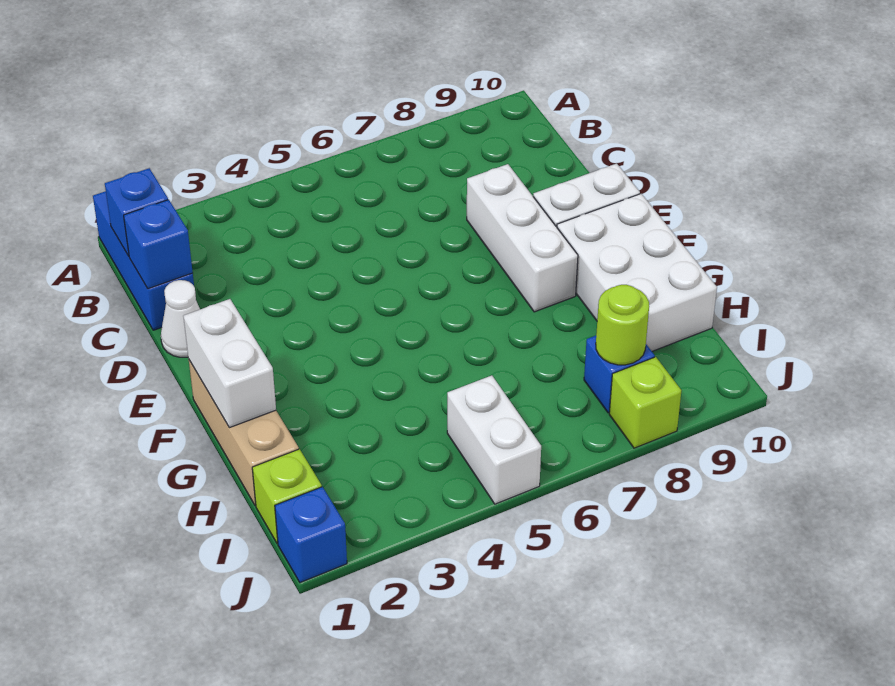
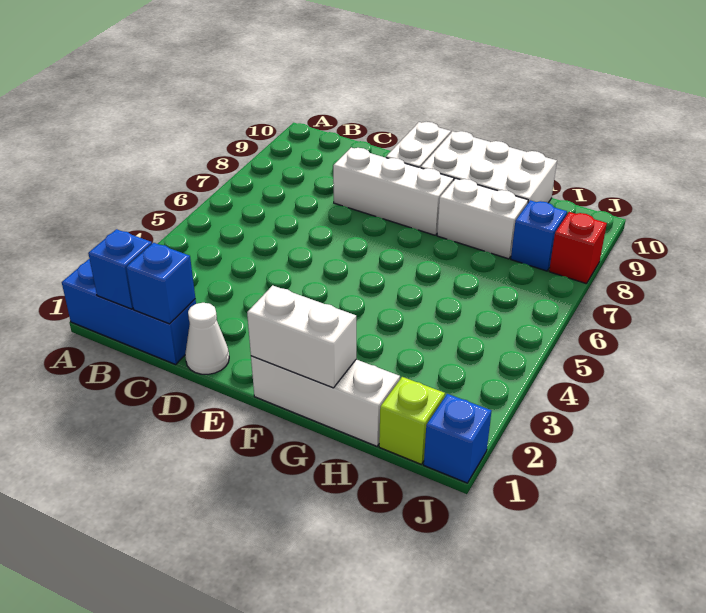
tan 1x3 brick [189,360,299,506] -> white 1x3 brick [251,356,400,446]
white 1x2 brick [447,375,541,504] -> white 1x2 brick moved to [437,179,528,259]
lime 1x1 round brick [596,285,649,365] -> none
lime 1x1 brick [609,357,681,448] -> red 1x1 brick [549,212,607,284]

